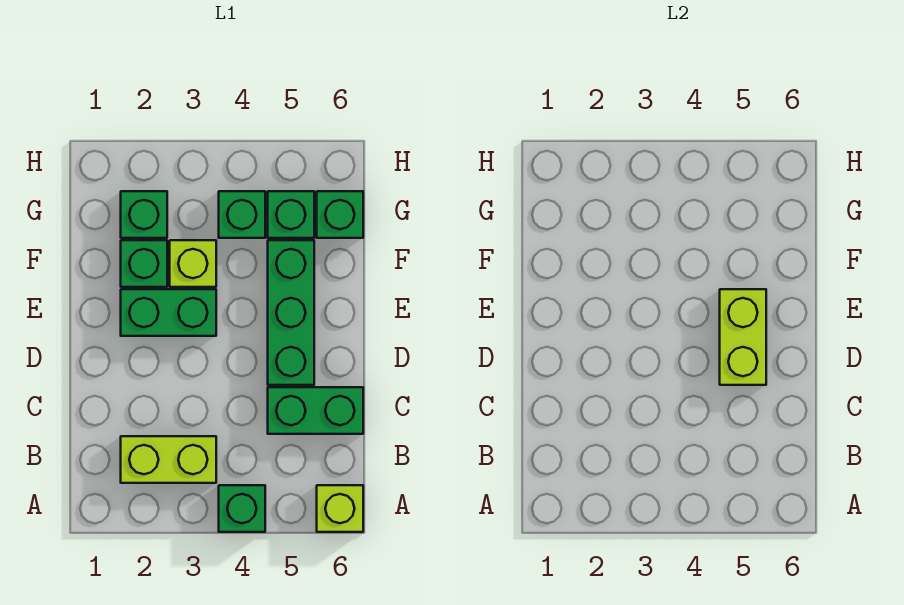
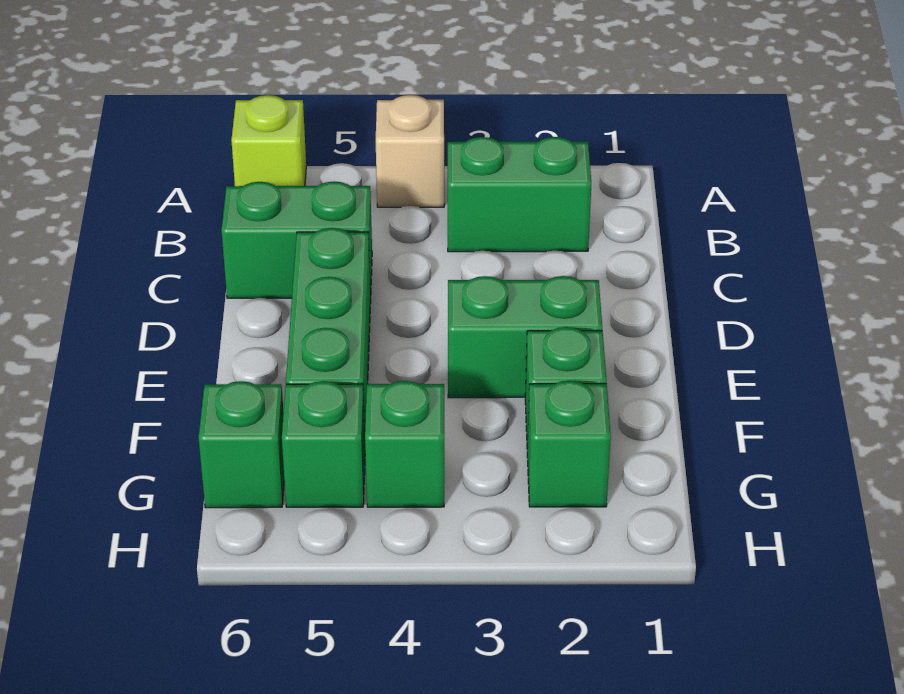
green 1x1 brick [219,485,265,532] -> tan 1x1 brick [376,95,444,207]
lime 1x2 brick [121,436,216,483] -> green 1x2 brick [448,137,591,252]
lime 1x2 brick [720,289,766,385] -> none
lime 1x1 brick [170,240,216,287] -> none

